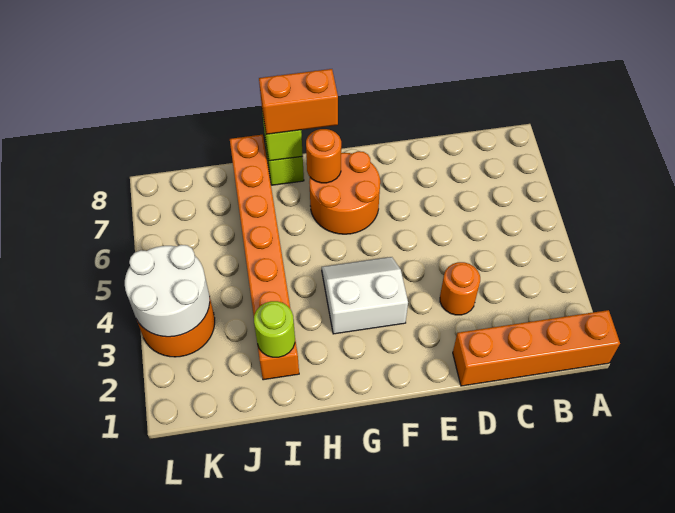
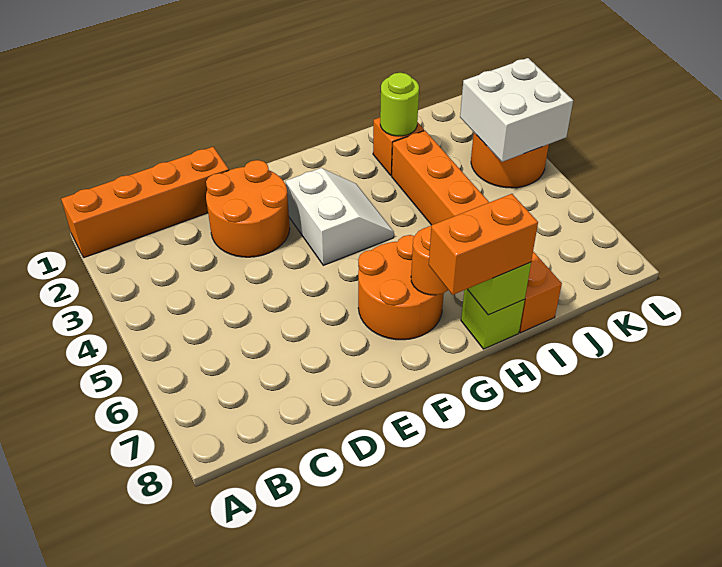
orange 1x1 round brick [440,262,480,315] -> orange 2x2 round brick [206,160,290,257]
white 2x2 slope [322,257,408,334] -> white 2x2 slope turned to [286,168,394,265]
white 2x2 round brick [125,245,210,337] -> white 2x2 brick [460,58,573,162]

